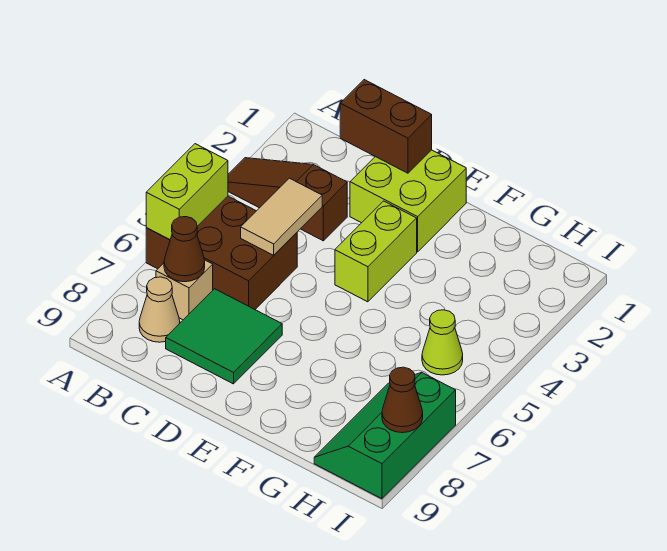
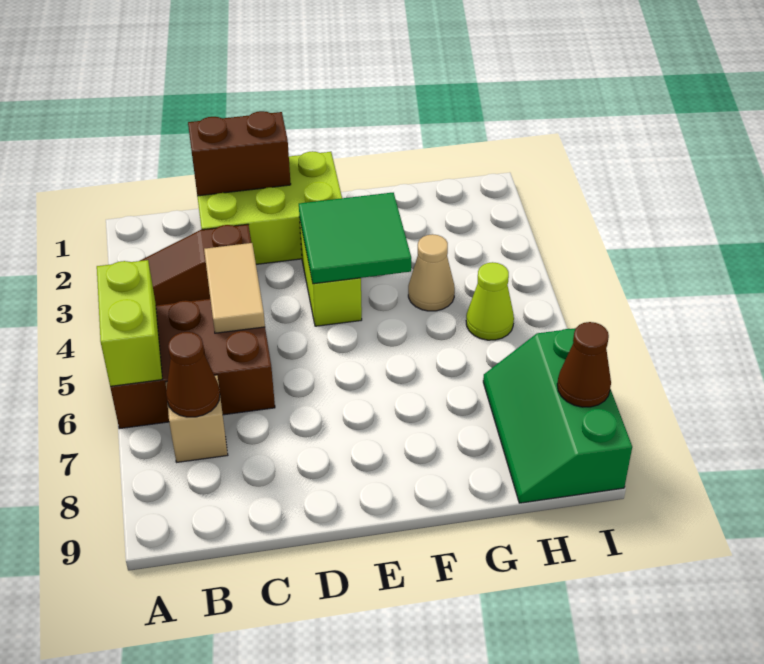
tan 1x1 cone [139,277,180,342] -> tan 1x1 cone moved to [408,234,455,311]
green 2x2 tile [166,289,282,384] -> green 2x2 tile moved to [299,193,411,284]
lime 2x2 brick [350,150,466,252] -> lime 2x3 brick [197,151,342,264]

